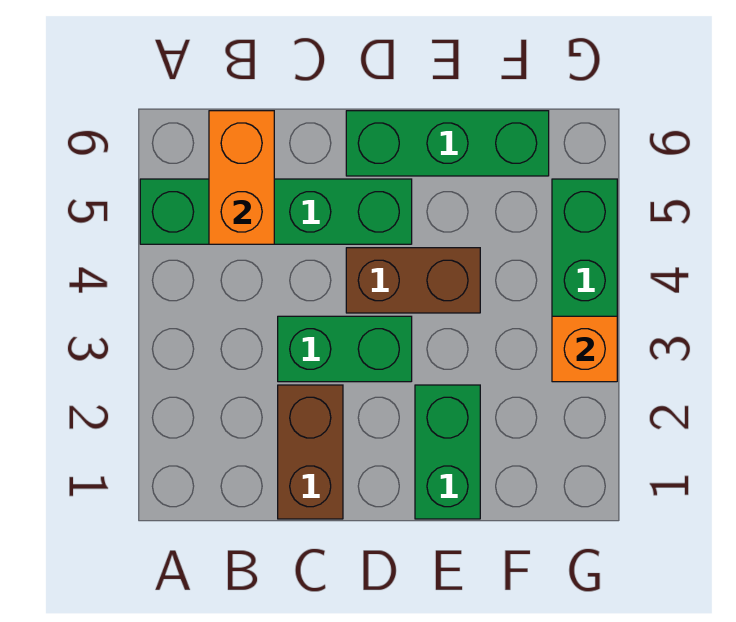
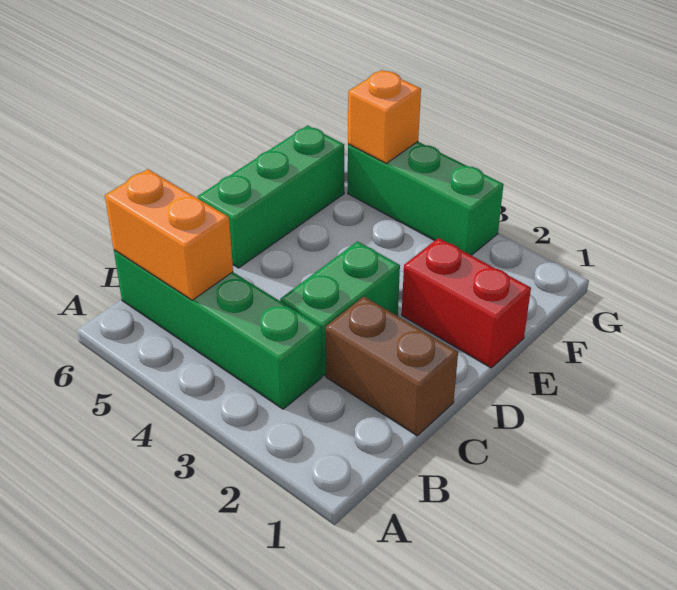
green 1x4 brick [140,179,412,244] -> green 1x4 brick turned to [114,250,322,409]
brown 1x2 brick [346,248,480,313] -> none
green 1x2 brick [415,385,480,519] -> red 1x2 brick [402,238,531,368]
orange 1x1 brick [552,316,617,382] -> orange 1x1 brick moved to [348,70,421,163]

